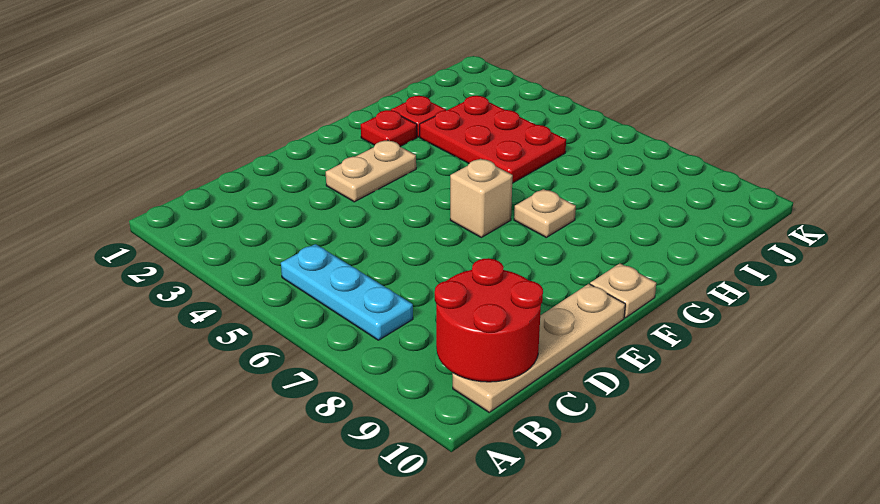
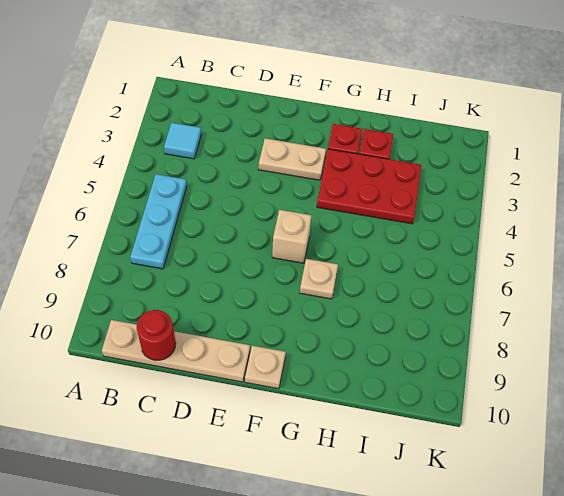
none -> cyan 1x1 tile [164,123,201,159]
red 2x2 round brick [435,258,543,382] -> red 1x1 round brick [137,310,176,360]
red 2x3 plate [420,96,566,183] -> red 2x3 plate turned to [317,149,422,224]

